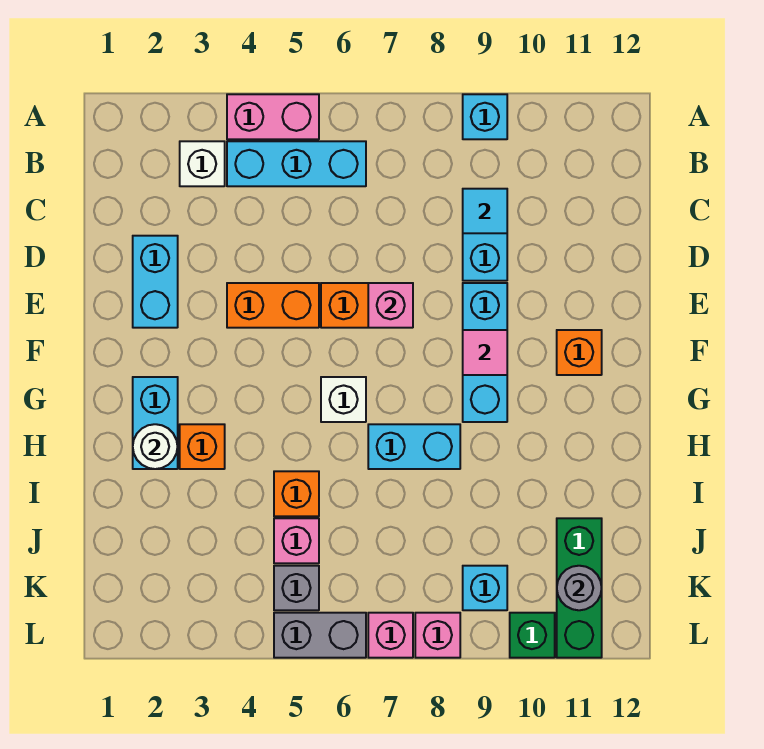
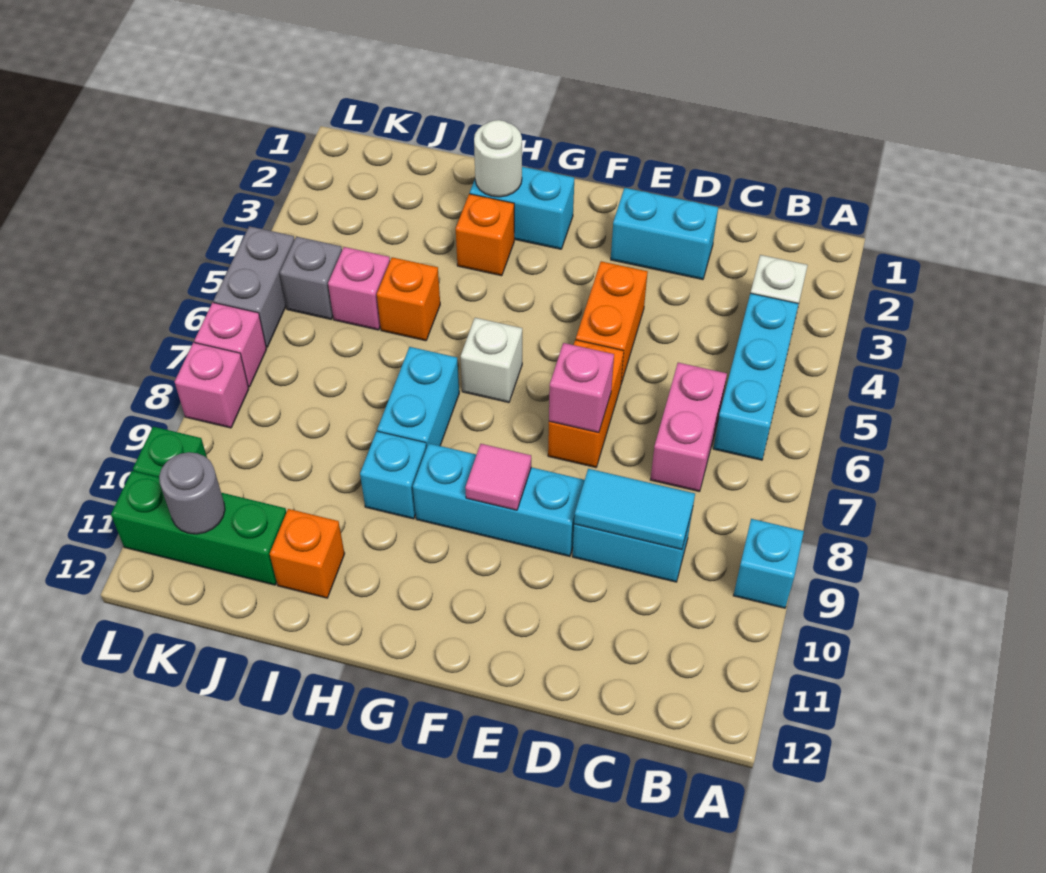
pink 1x2 brick [227,94,319,139] -> pink 1x2 brick moved to [650,363,727,492]
cyan 1x1 tile [463,189,507,233] -> cyan 1x2 tile [574,469,695,550]
orange 1x1 brick [557,330,602,375] -> orange 1x1 brick moved to [270,509,345,598]
cyan 1x1 brick [463,566,507,610] -> cyan 1x1 brick moved to [360,431,426,519]

